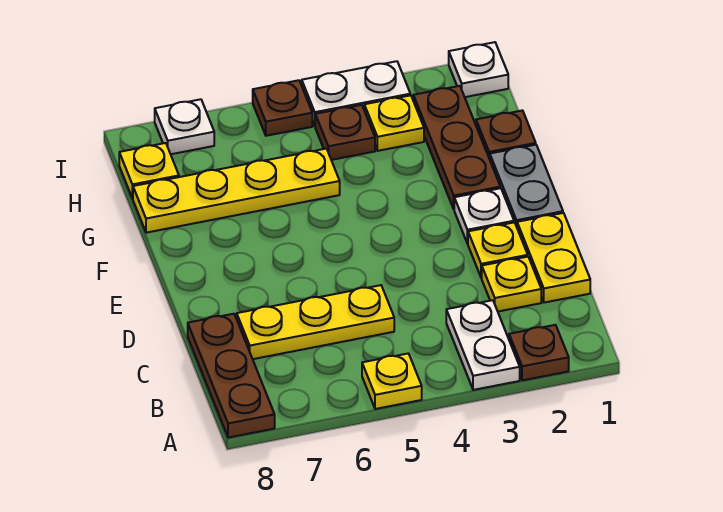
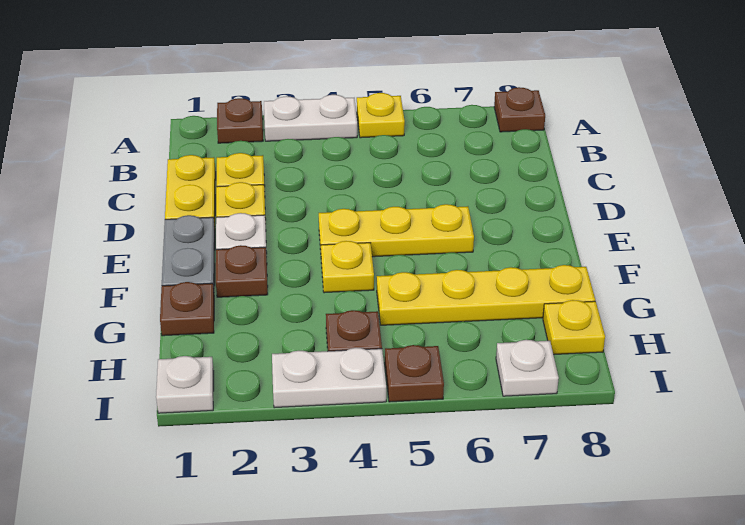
white 1x2 plate [446,300,520,390] -> white 1x2 plate turned to [264,95,357,141]
brown 1x3 plate [188,314,275,438] -> brown 1x1 plate [494,87,545,132]
yellow 1x3 plate [237,285,394,359] -> yellow 1x3 plate moved to [319,204,474,257]
brown 1x3 plate [413,86,500,209] -> brown 1x1 plate [216,245,268,297]
yellow 1x1 plate [364,95,424,151] -> yellow 1x1 plate moved to [321,241,374,293]

